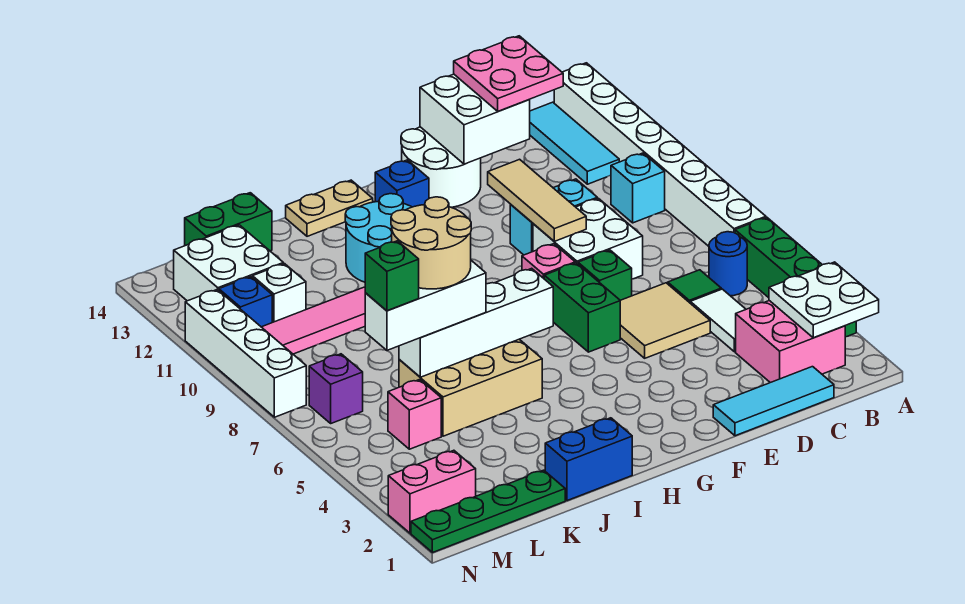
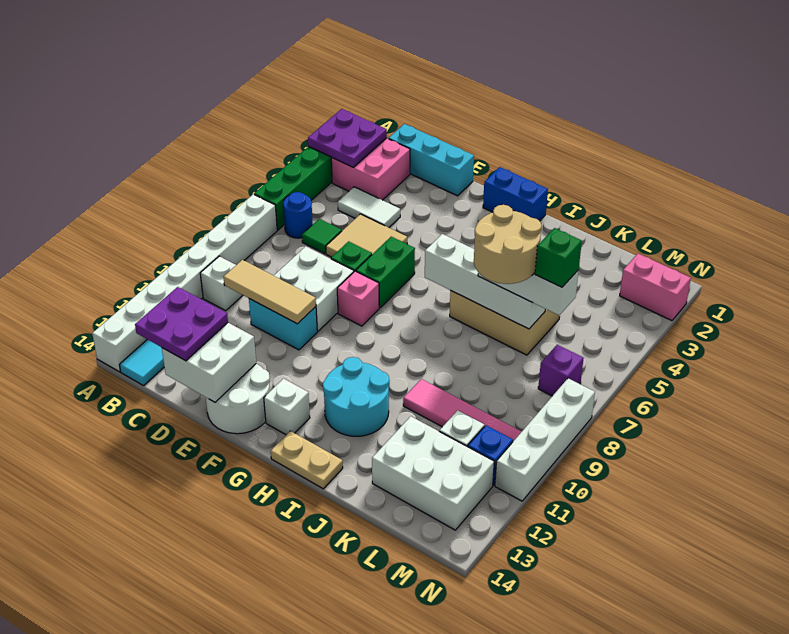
white 2x2 plate [769,262,879,338] -> purple 2x2 plate [308,109,387,167]
cyan 1x1 brick [611,153,665,223] -> white 1x1 brick [200,256,243,311]
cyan 1x3 tile [713,367,834,436] -> cyan 1x3 brick [389,124,474,196]
white 1x2 tile [690,289,746,352] -> white 1x2 tile turned to [338,187,400,228]
pink 2x2 plate [454,36,563,111] -> purple 2x2 plate [135,287,228,361]
tan 1x3 tile [488,159,586,241] -> tan 1x3 tile turned to [223,260,316,324]
blue 1x1 brick [375,160,429,207] -> white 1x1 brick [264,379,310,435]
blue 1x2 brick [545,418,632,501] -> blue 1x2 brick moved to [483,167,548,221]
green 1x4 plate [411,470,565,553] -> none
green 1x2 brick [185,193,272,251] -> none
pink 1x1 brick [388,380,441,449] -> none
white 2x2 brick [174,225,283,301] -> white 2x3 brick [372,416,494,530]

